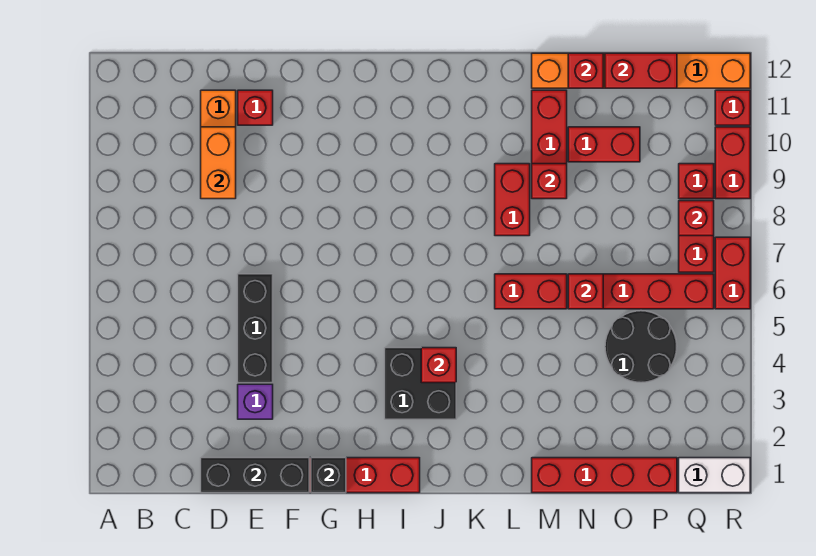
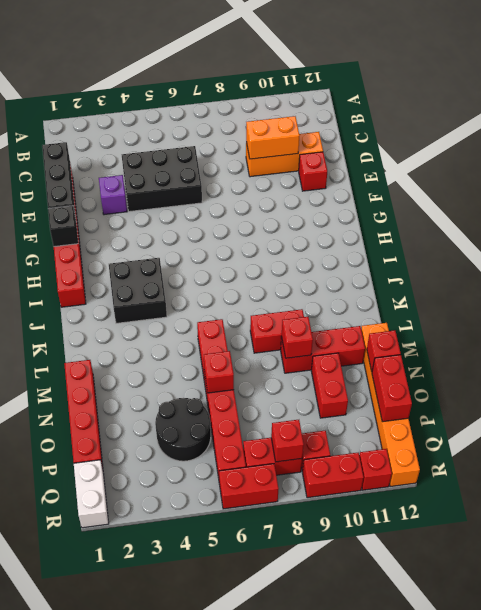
black 1x3 brick [238,274,273,383] -> black 2x3 brick [122,146,202,212]
red 1x1 brick [421,348,456,383] -> none

